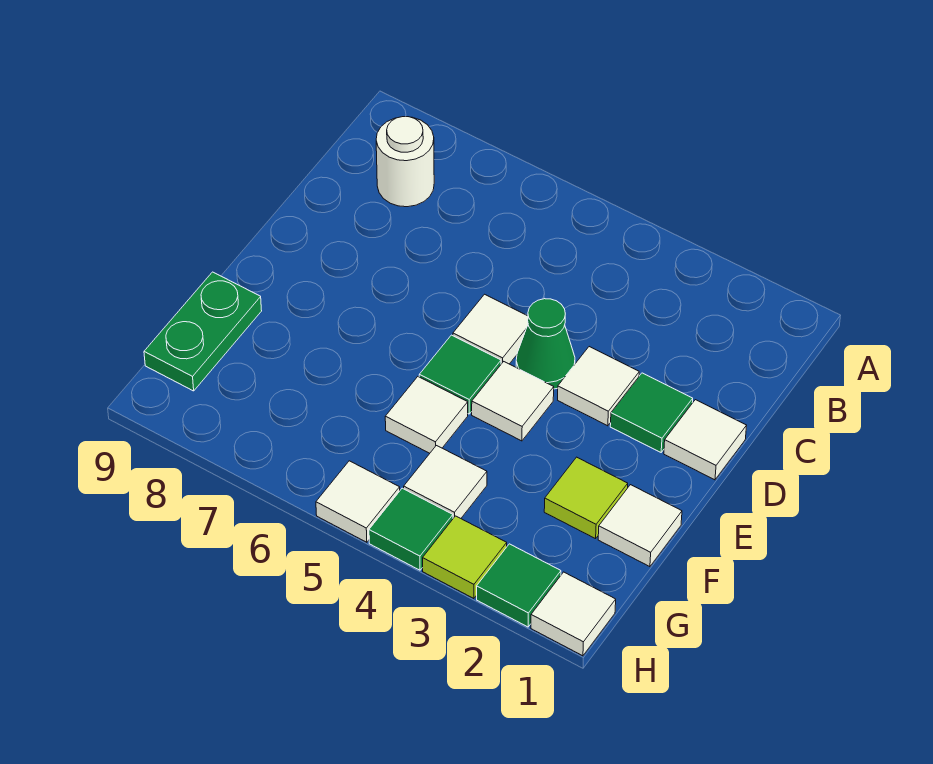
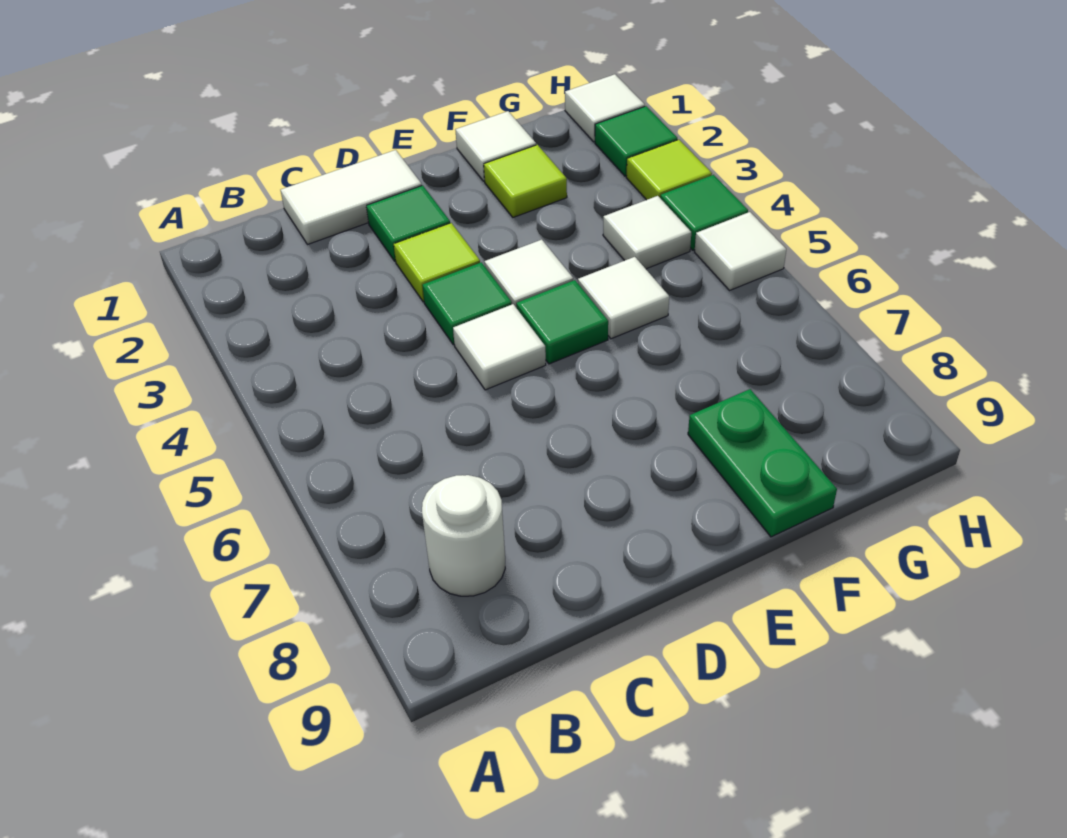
white 1x1 tile [664,400,747,480] -> white 1x2 tile [281,150,422,245]
white 1x1 tile [558,347,639,426] -> lime 1x1 tile [394,223,480,302]
green 1x1 cone [516,299,575,389] -> green 1x1 tile [422,262,512,345]
green 1x2 plate [144,272,262,391] -> green 1x2 plate turned to [688,389,837,537]

